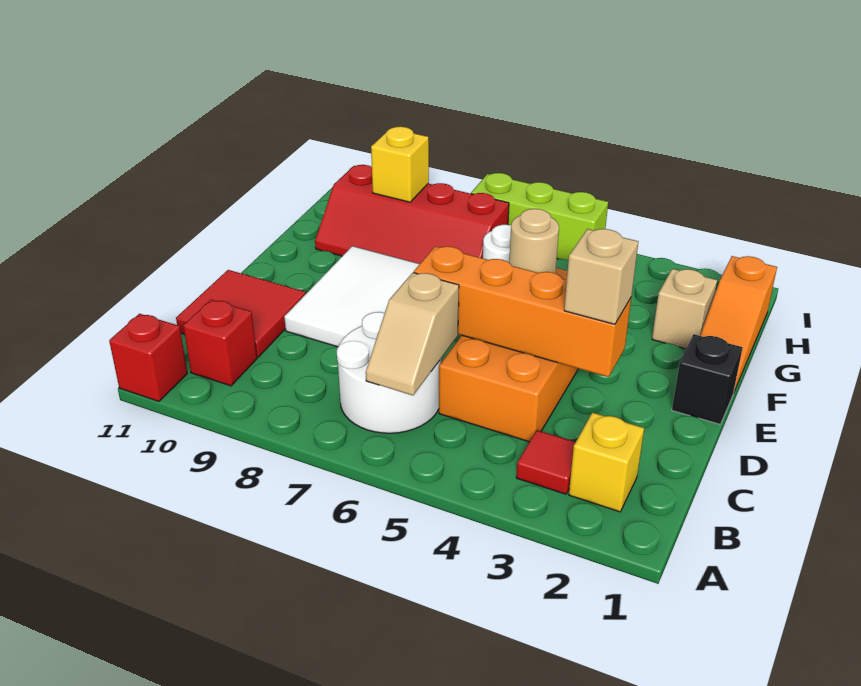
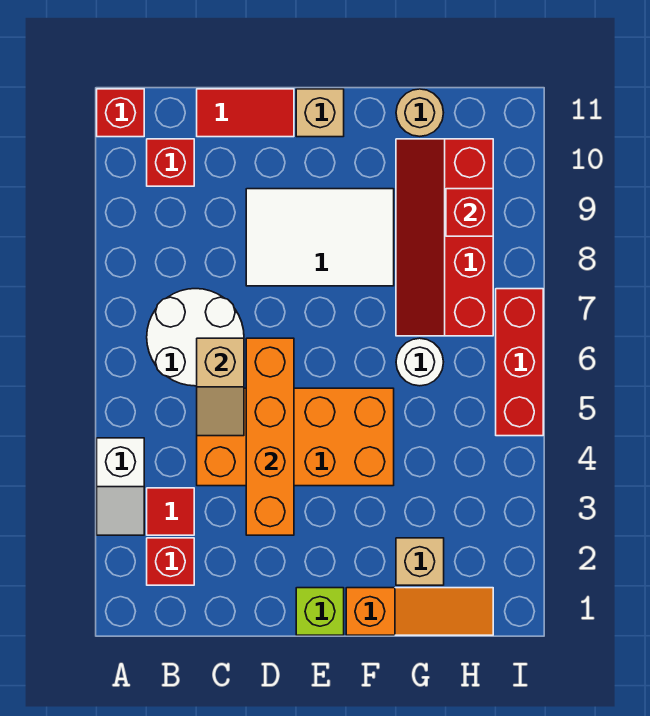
none -> white 1x2 slope [97,438,144,535]
yellow 1x1 brick [569,413,644,512] -> red 1x1 brick [147,538,194,585]
tan 1x2 slope [366,273,459,395] -> tan 1x2 slope turned to [197,338,244,436]
red 2x2 tile [176,270,306,357] -> red 1x2 tile [197,89,294,137]
tan 1x1 brick [564,229,638,324] -> tan 1x1 brick moved to [296,89,344,137]
black 1x1 brick [672,334,743,424] -> lime 1x1 brick [296,588,344,635]
orange 1x3 slope [700,256,777,391] -> orange 1x3 slope turned to [346,588,493,635]
tan 1x1 round brick [509,209,559,273] -> tan 1x1 round brick moved to [396,89,444,136]
yellow 1x1 brick [371,127,429,202] -> red 1x1 brick [446,189,493,236]
lime 1x3 brick [471,173,608,260] -> red 1x3 brick [496,289,543,436]

